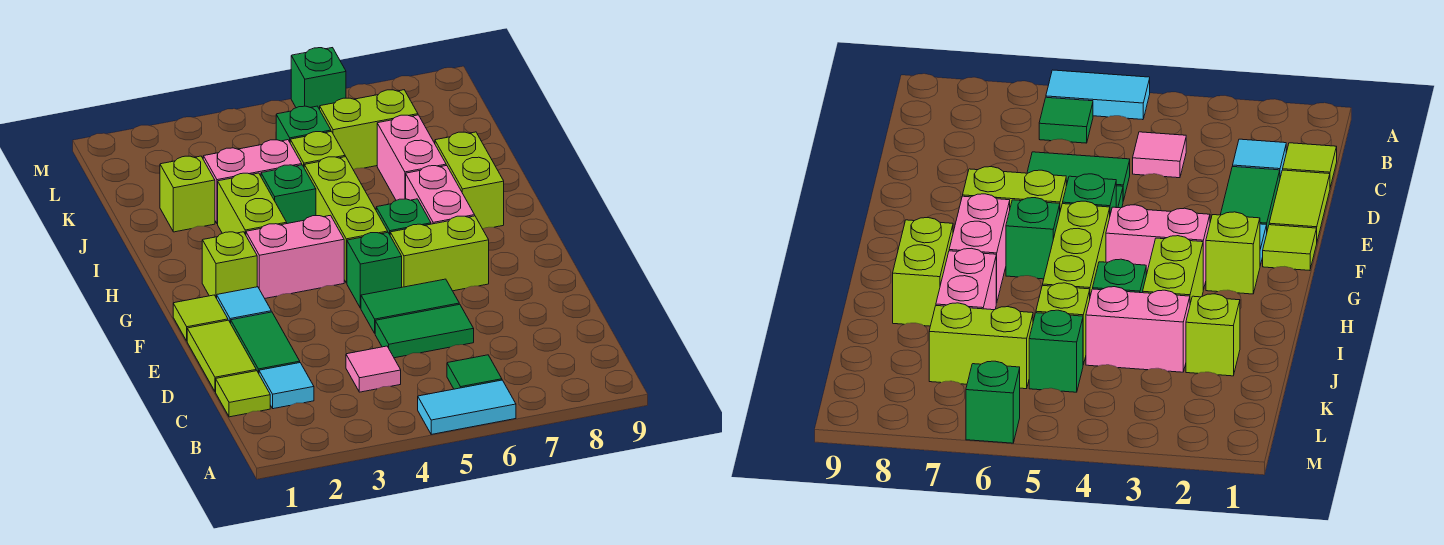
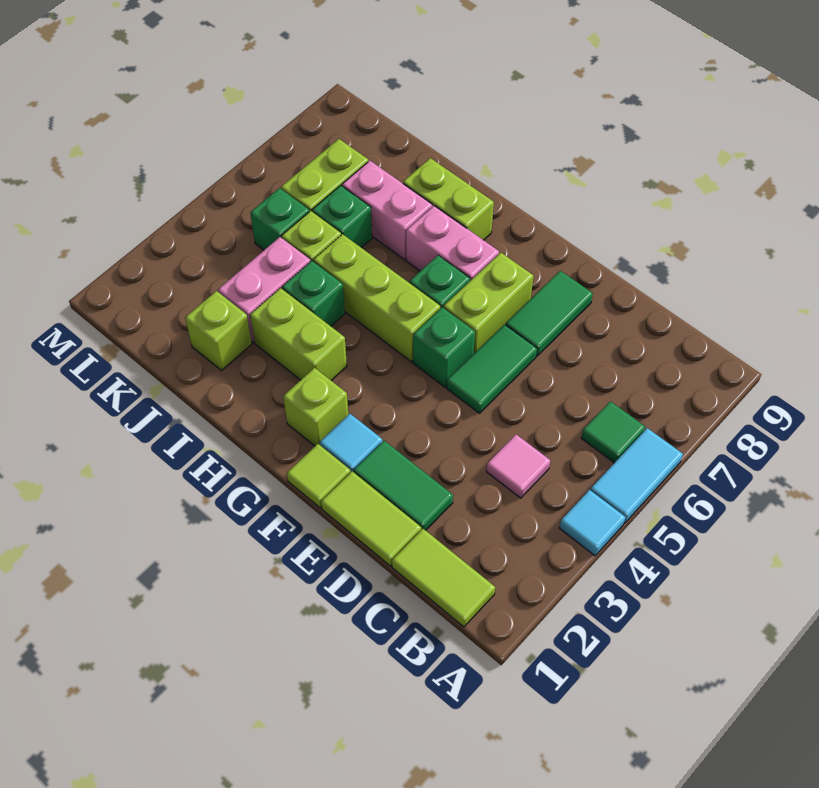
lime 1x1 tile [216,371,270,417] -> lime 1x2 tile [392,529,495,627]
cyan 1x1 tile [259,363,314,409] -> cyan 1x1 tile moved to [559,490,625,556]
green 1x2 tile [375,304,474,358] -> green 1x2 tile moved to [506,271,593,356]
pink 1x2 brick [246,215,344,298] -> none
green 1x1 brick [291,48,346,109] -> green 1x1 brick moved to [312,185,372,248]

